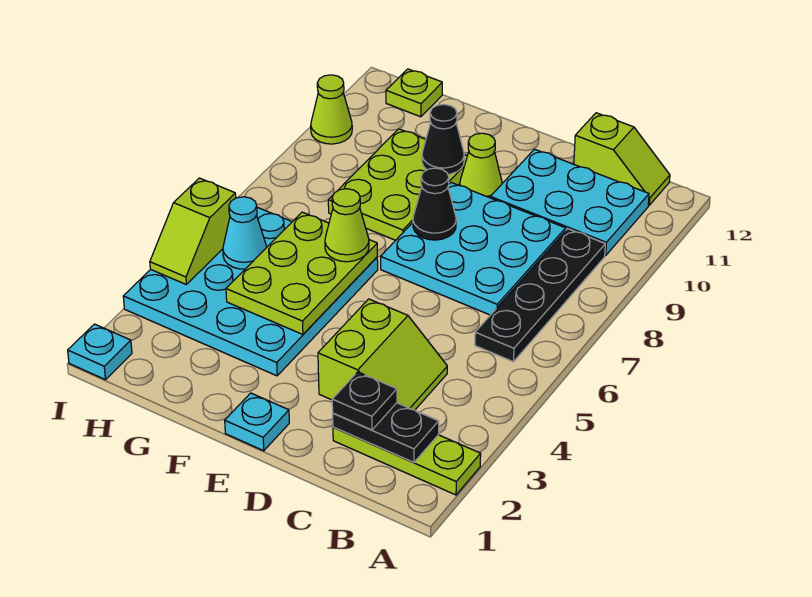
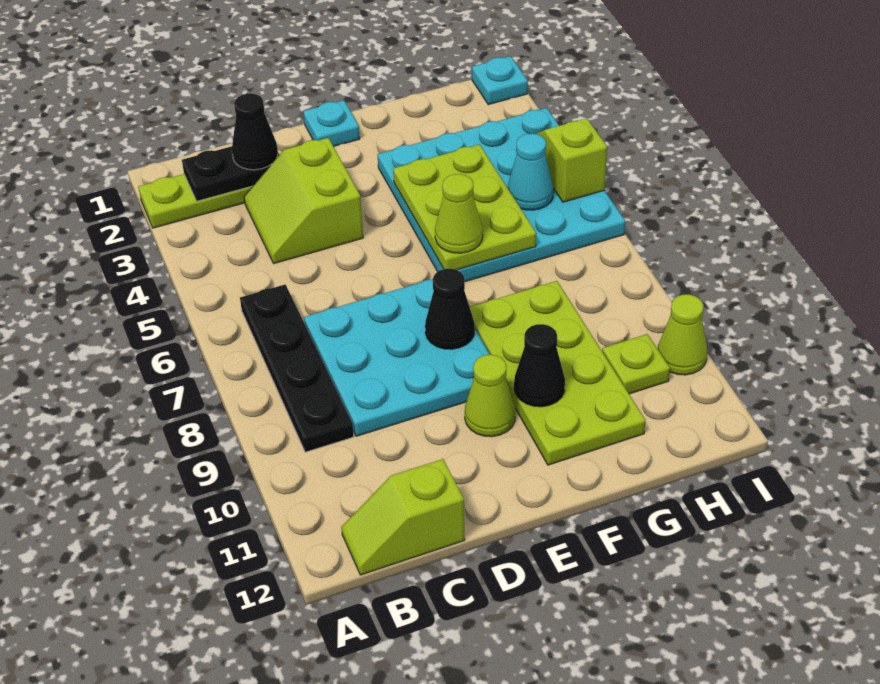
cyan 2x3 plate [490,149,649,256] -> none
black 1x1 plate [332,372,397,430] -> black 1x1 cone [232,93,278,170]
lime 2x3 plate [328,129,467,240] -> lime 2x4 plate [470,281,646,465]
lime 1x1 plate [386,69,442,117] -> lime 1x1 plate moved to [602,334,670,394]

